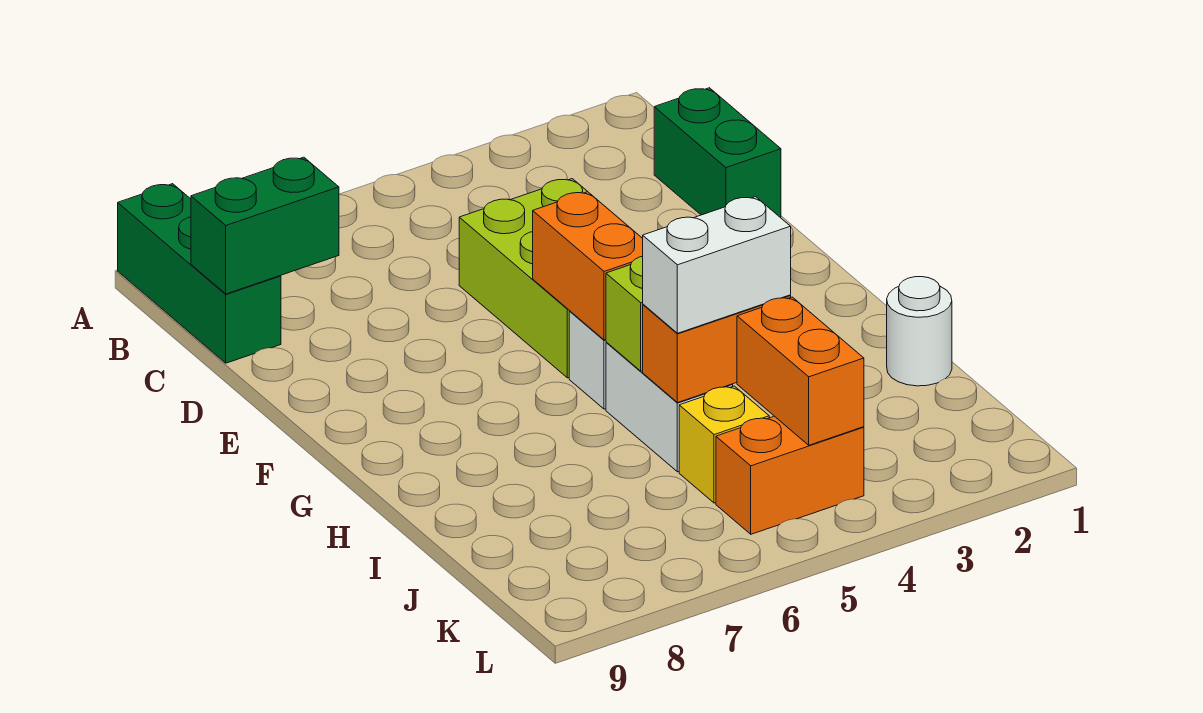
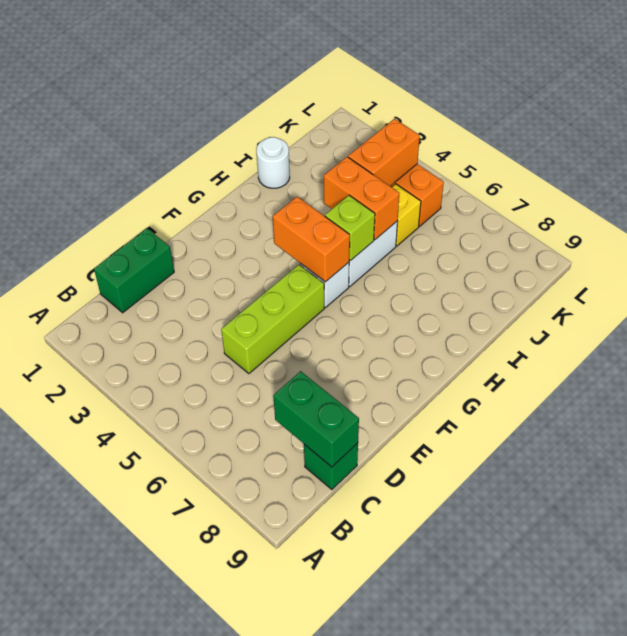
green 1x3 brick [118,184,281,363] -> green 1x1 brick [304,443,358,490]
lime 2x3 brick [459,179,588,378] -> lime 1x3 brick [221,265,324,374]
orange 1x2 brick [533,192,643,340] -> orange 1x2 brick turned to [273,197,350,282]
white 1x2 brick [643,197,791,333] -> none

